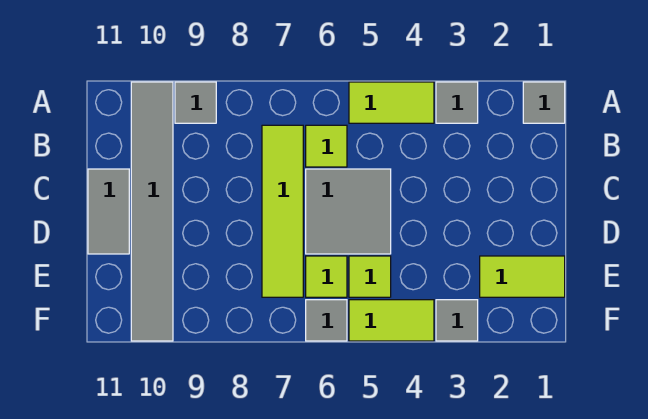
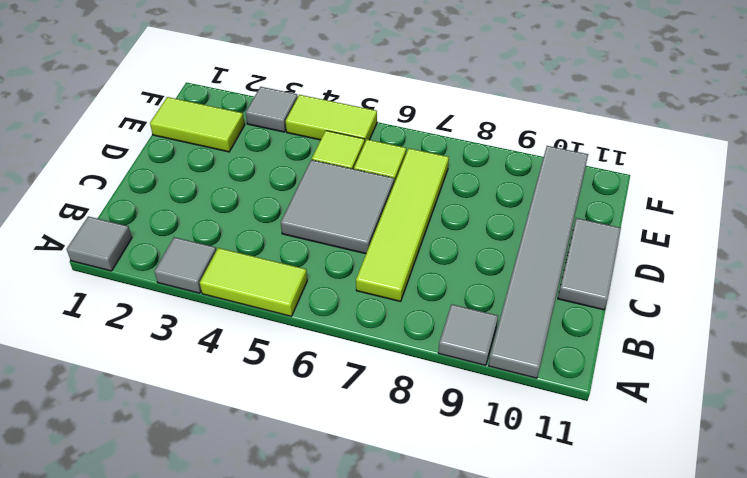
lime 1x1 tile [306,125,347,167] -> none
grey 1x1 tile [306,300,347,341] -> none

